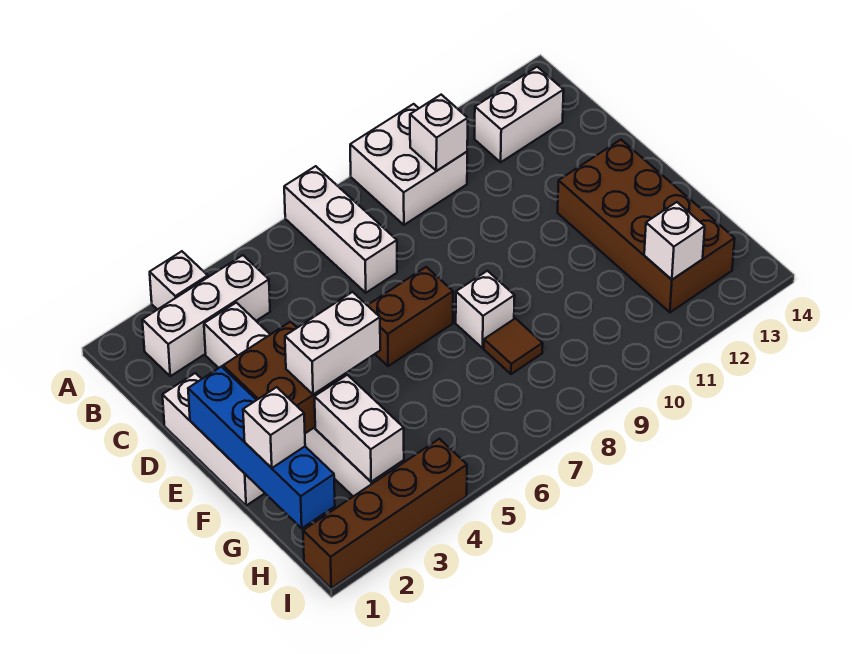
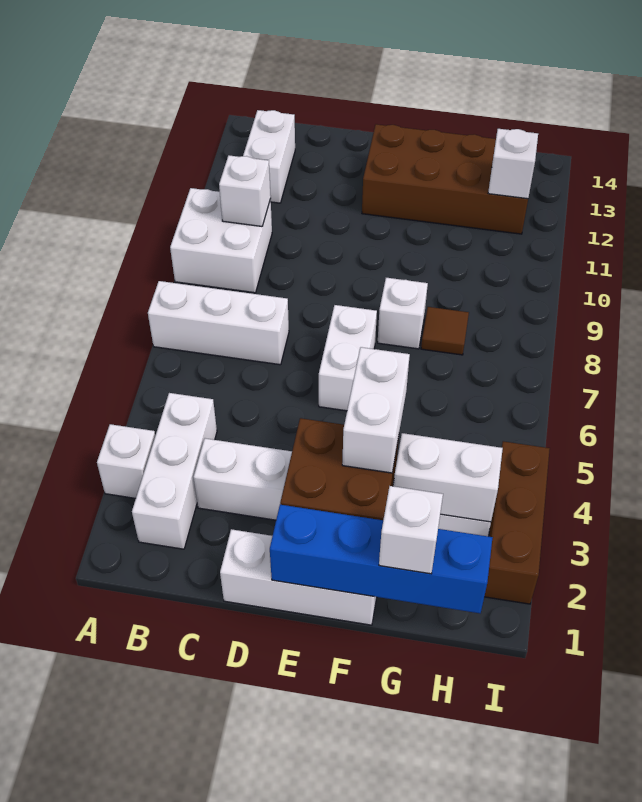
brown 1x2 brick [367,267,453,366] -> white 1x2 brick [319,305,377,411]
brown 1x4 brick [303,439,467,588] -> brown 1x3 brick [484,441,550,604]

